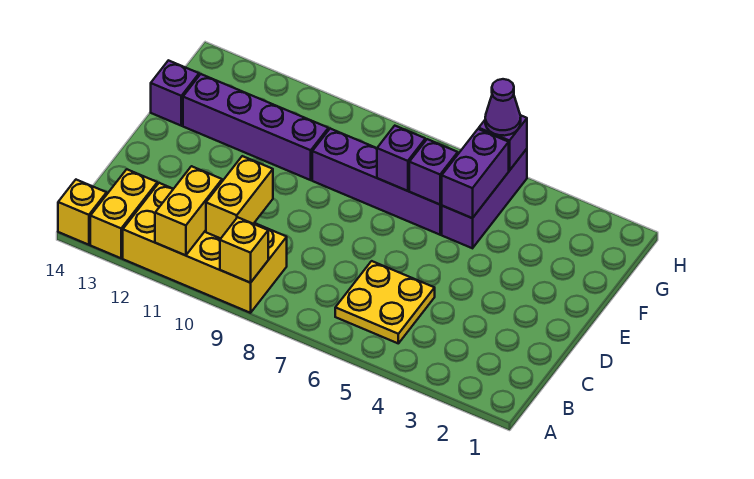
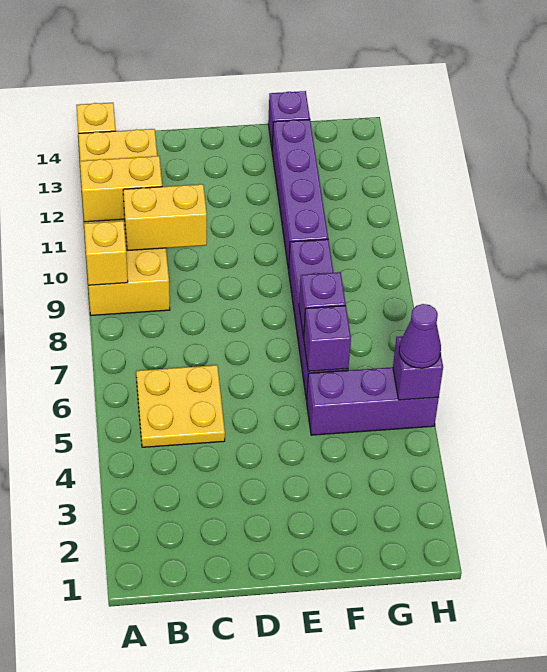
purple 1x2 brick [442,129,509,218] -> none

